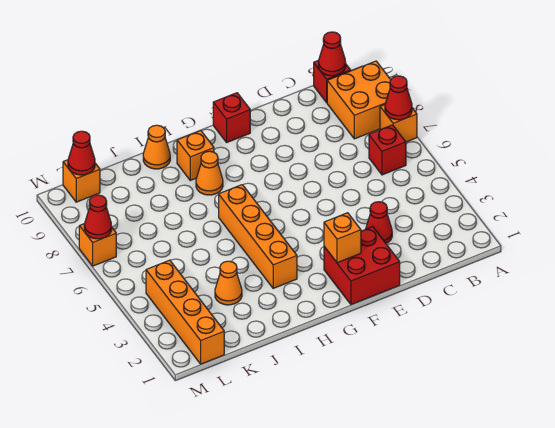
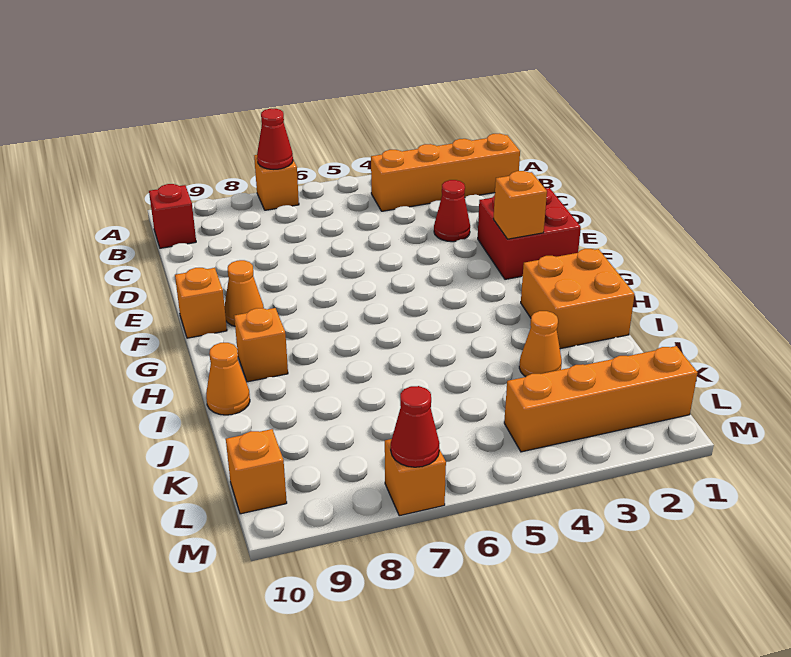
orange 2x2 brick [327,61,391,139] -> orange 2x2 brick moved to [521,249,635,349]
red 1x1 brick [369,125,406,175] -> none
red 1x1 cone [319,32,346,76] -> none
red 1x1 brick [213,93,250,142] -> orange 1x1 brick [175,268,227,338]
orange 1x4 brick [219,185,297,288] -> orange 1x4 brick moved to [371,133,520,211]
orange 1x1 cone [196,151,223,195] -> orange 1x1 cone moved to [225,260,264,326]
red 1x1 cone [68,131,95,175] -> none

